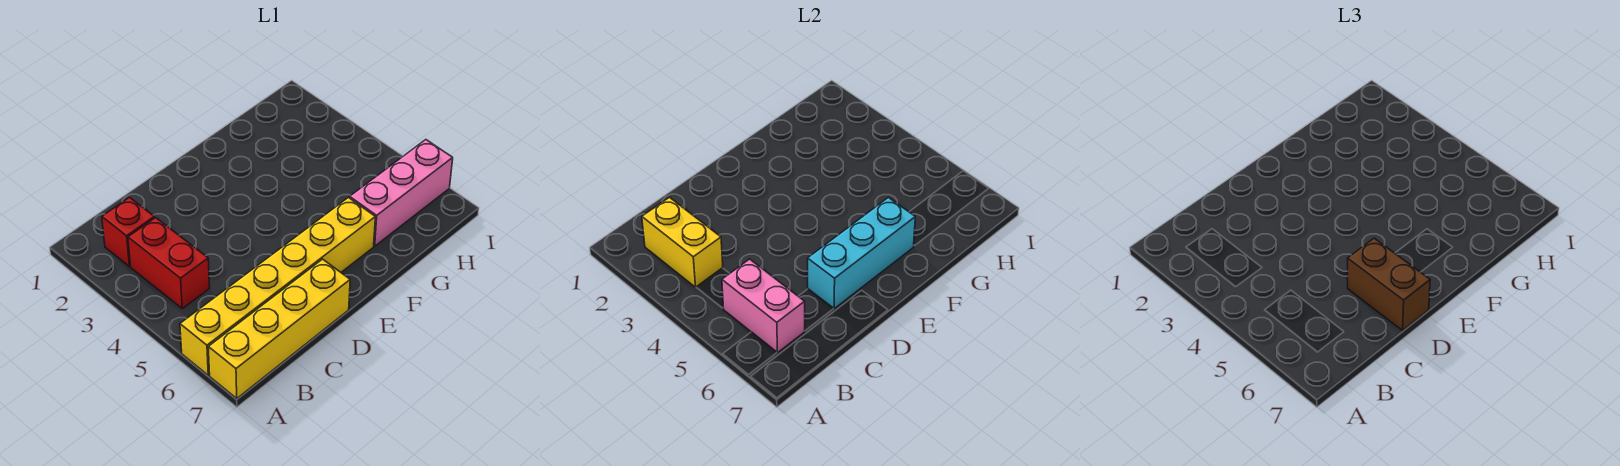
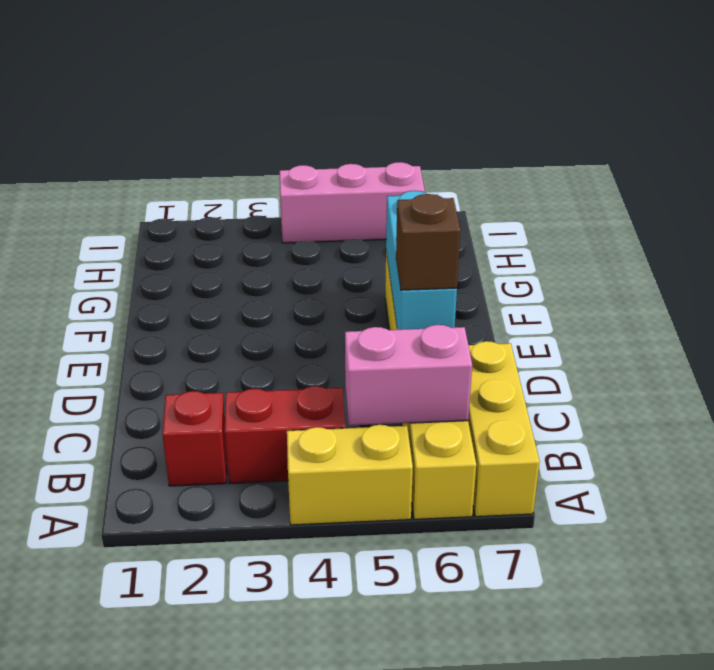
yellow 1x4 brick [208,259,350,398] -> yellow 1x3 brick [468,341,540,517]
yellow 1x2 brick [642,197,723,287] -> yellow 1x2 brick moved to [287,425,413,525]
brown 1x2 brick [1348,238,1430,330] -> brown 1x1 brick [396,194,460,290]
pink 1x3 brick [350,140,453,246] -> pink 1x3 brick turned to [280,162,425,243]

